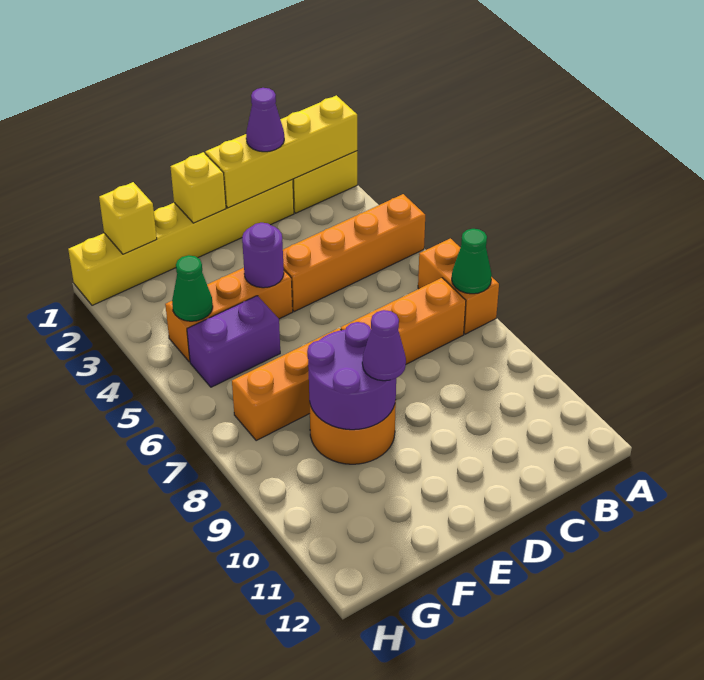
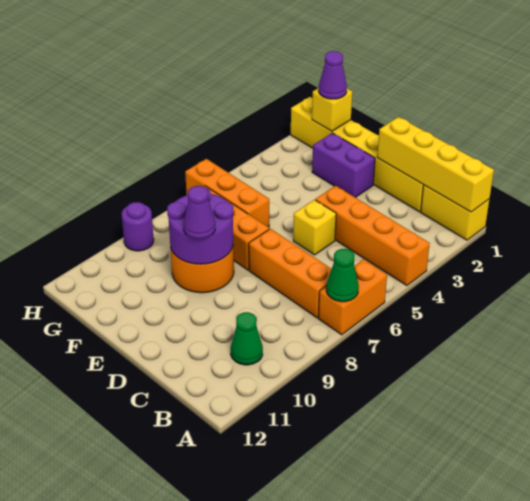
purple 1x1 cone [246,88,284,152] -> purple 1x1 cone moved to [319,51,347,99]
yellow 1x1 brick [170,152,226,223] -> yellow 1x1 brick moved to [293,200,336,255]
orange 1x3 brick [165,268,293,362] -> orange 1x3 brick moved to [185,159,269,227]
purple 1x1 round brick [242,223,284,288] -> purple 1x1 round brick moved to [122,202,154,251]
purple 1x2 brick [187,296,280,387] -> purple 1x2 brick moved to [312,133,375,198]
green 1x1 cone [172,255,213,321] -> green 1x1 cone moved to [231,312,263,365]

